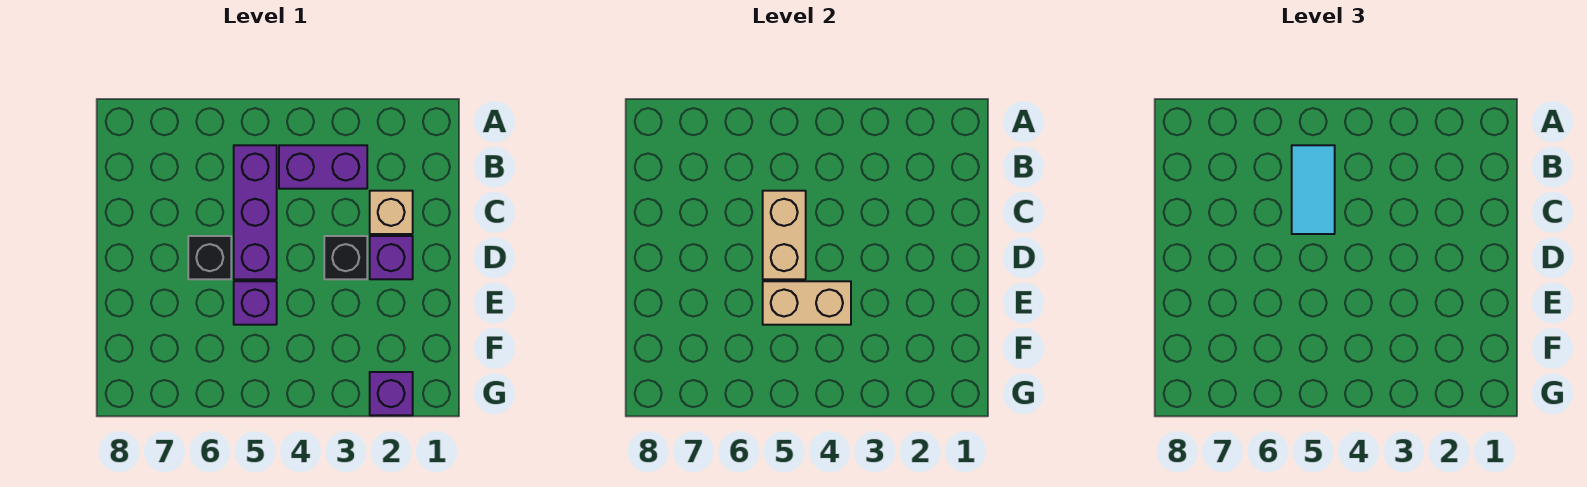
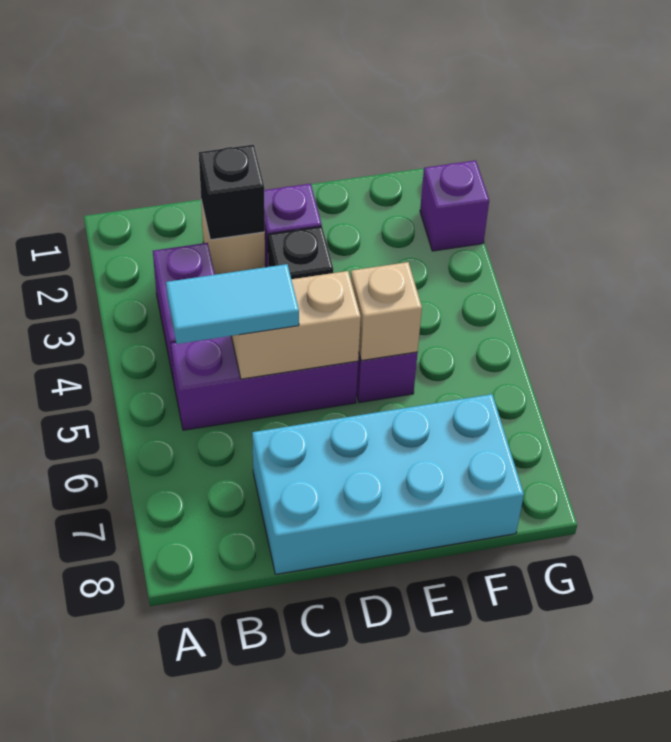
none -> cyan 2x4 brick [252,394,524,574]
black 1x1 brick [188,236,231,279] -> black 1x1 brick moved to [199,145,265,240]
tan 1x2 brick [763,281,851,325] -> tan 1x1 brick [351,262,422,361]

